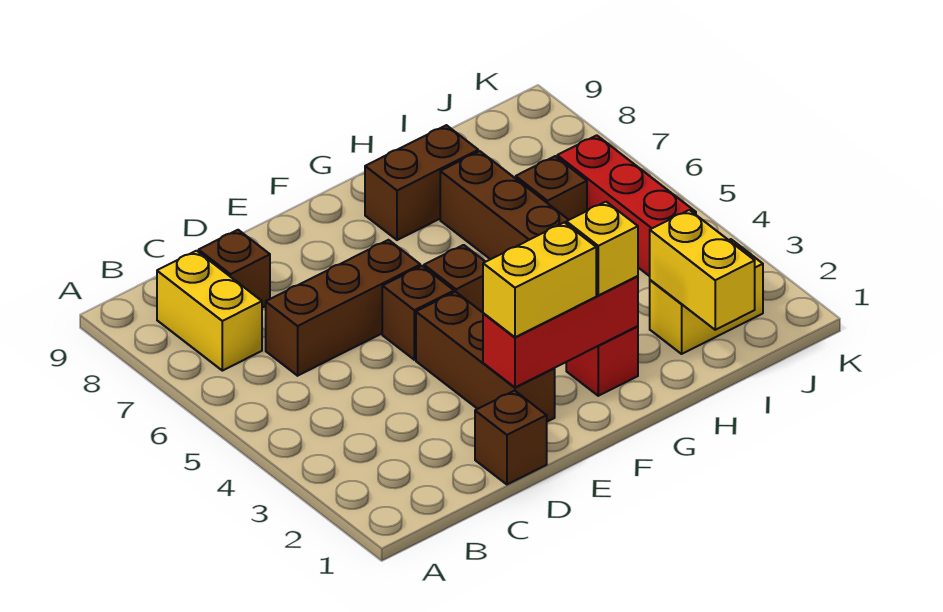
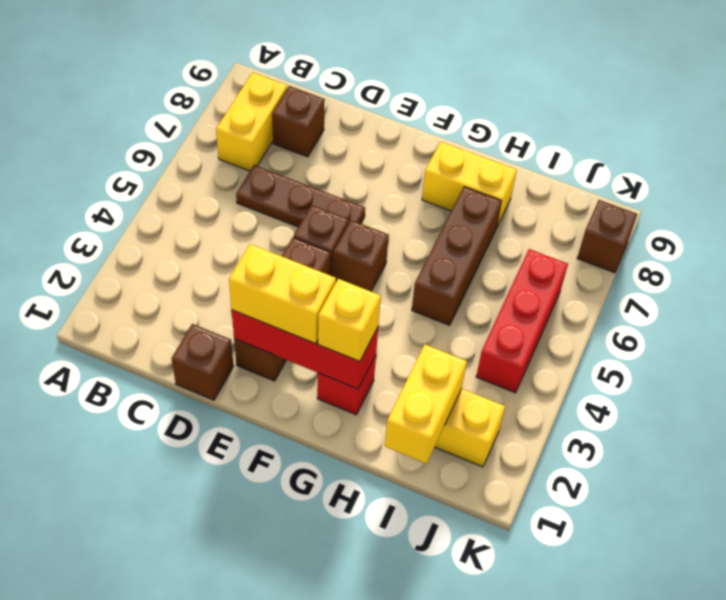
brown 1x3 brick [266,240,420,376] -> brown 1x3 plate [236,165,365,227]
brown 1x2 brick [365,125,478,240] -> yellow 1x2 brick [422,142,517,228]
brown 1x1 brick [516,156,587,220] -> brown 1x1 brick moved to [577,200,637,273]

